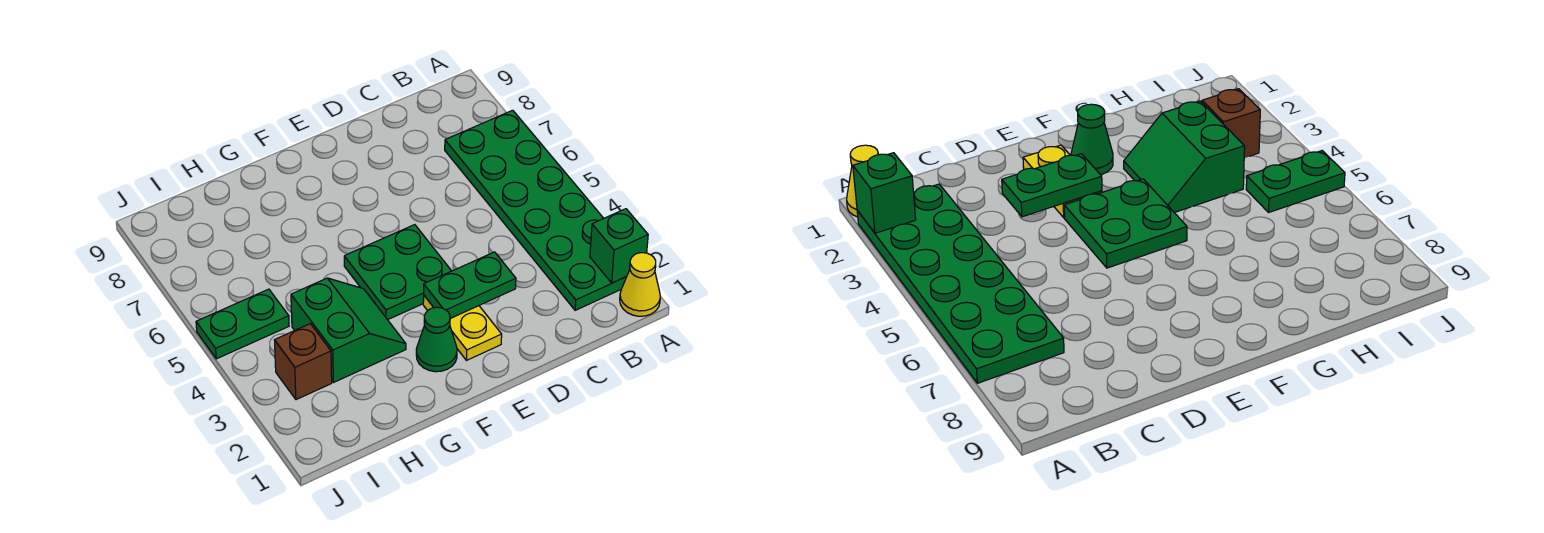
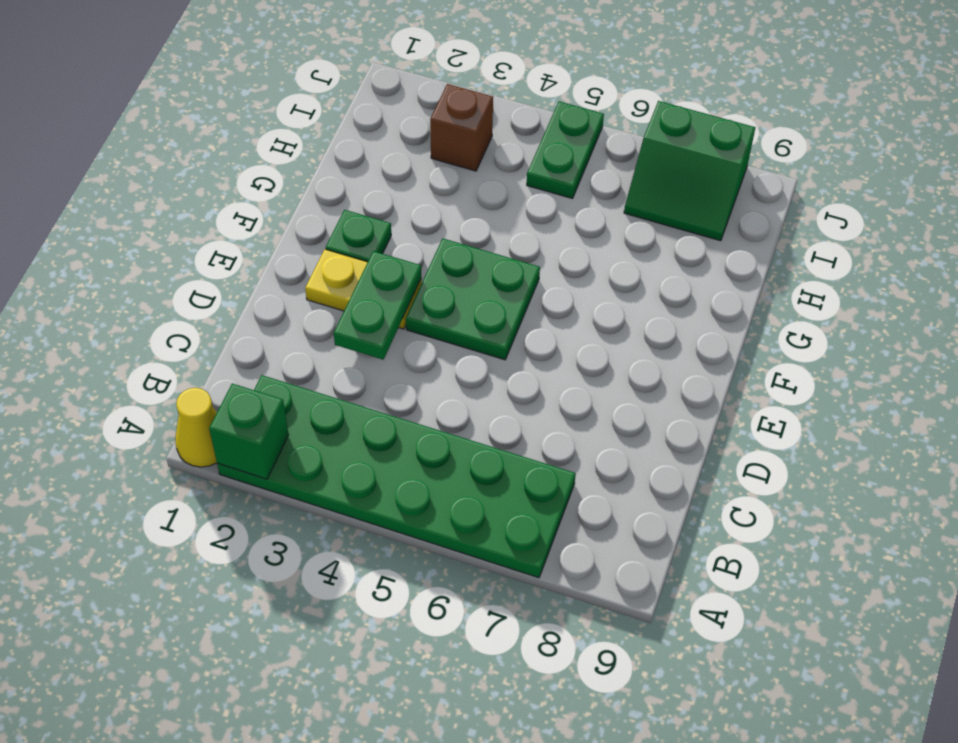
green 1x1 cone [416,307,457,372] -> green 1x1 plate [326,210,391,262]
green 2x2 slope [291,278,406,383] -> green 2x2 slope moved to [624,101,755,241]

